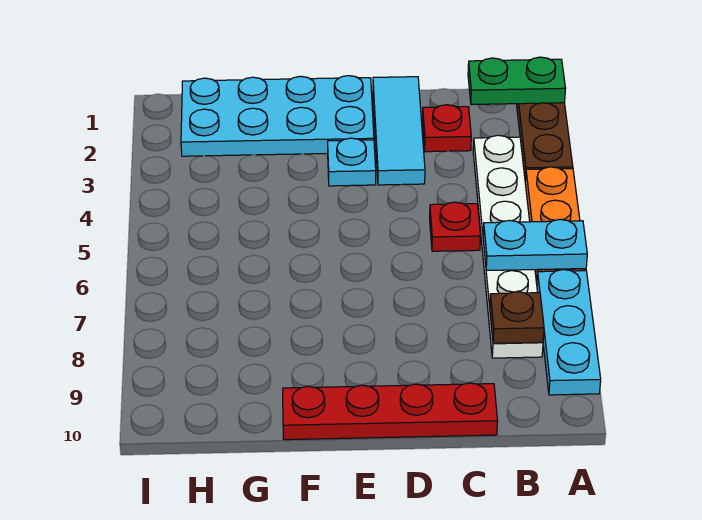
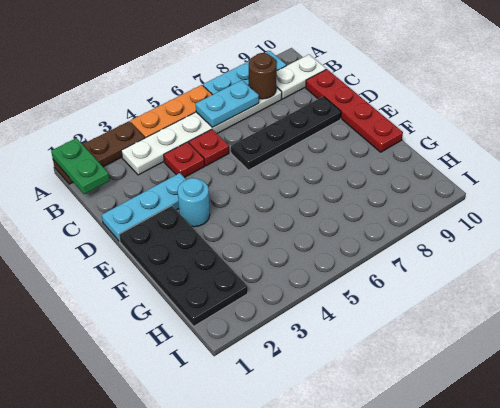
cyan 1x2 plate [483,219,587,271] -> cyan 1x2 plate turned to [196,80,259,127]
brown 1x1 plate [490,292,544,343] -> brown 1x1 round brick [248,53,277,99]
none -> white 1x2 plate [276,55,326,99]
red 1x1 plate [422,105,471,152] -> red 1x1 plate moved to [164,142,205,178]
cyan 1x3 tile [373,77,425,185] -> cyan 1x3 plate [102,173,186,241]
none -> black 1x4 plate [231,96,341,170]
cyan 2x4 plate [181,76,374,156] -> black 2x4 plate [119,206,248,326]
cyan 1x1 plate [328,138,376,186] -> cyan 1x1 round brick [178,178,210,227]

